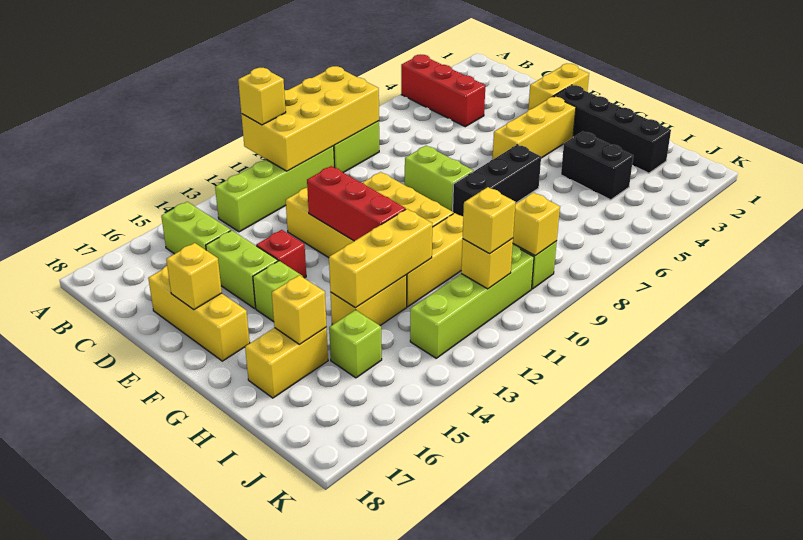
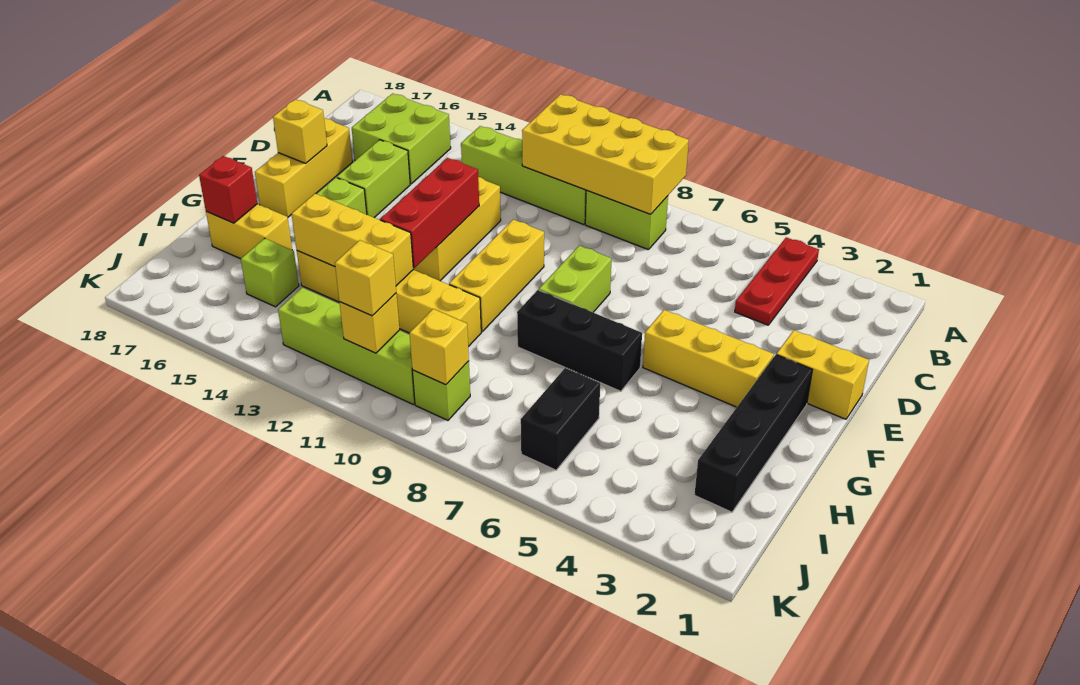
red 1x3 brick [401,55,485,127] -> red 1x3 plate [735,237,819,325]
yellow 1x1 brick [238,68,286,125] -> none
lime 1x2 brick [161,202,231,254] -> lime 2x2 brick [352,94,451,184]
red 1x1 brick [256,230,306,278] -> red 1x1 brick moved to [199,156,257,223]
black 1x2 brick [561,132,633,200] -> black 1x2 brick moved to [521,368,600,470]
yellow 1x1 brick [272,275,327,344] -> none

